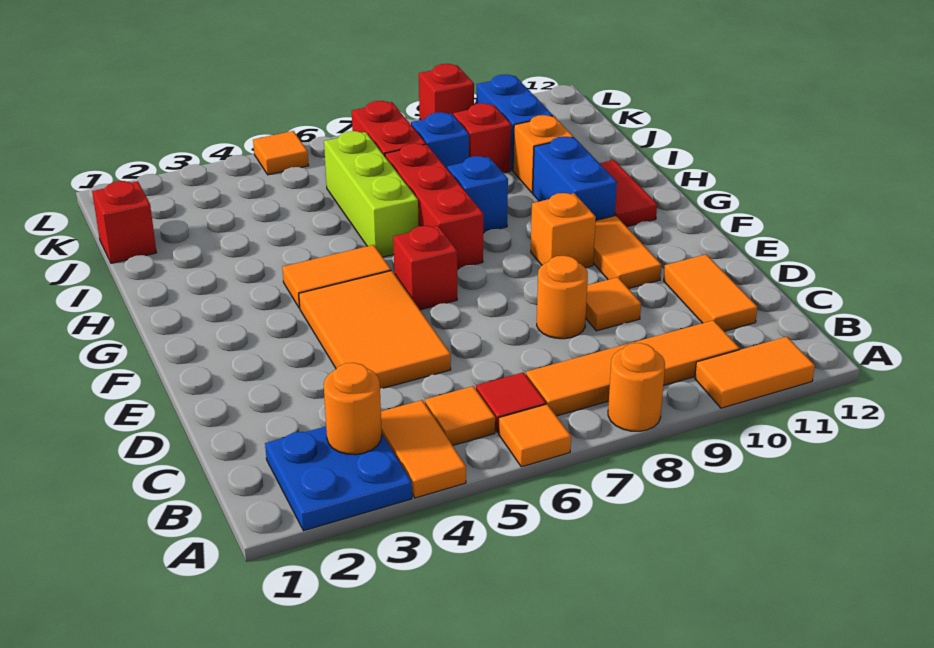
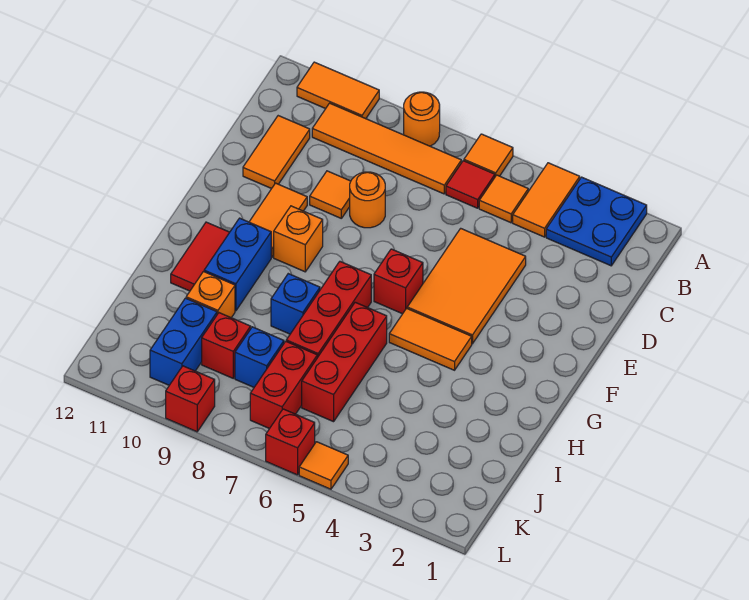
orange 1x1 round brick [324,363,382,455] -> none
lime 1x3 brick [324,131,419,257] -> red 1x3 brick [302,302,387,422]
red 1x1 brick [92,181,157,263] -> red 1x1 brick moved to [266,409,315,475]

